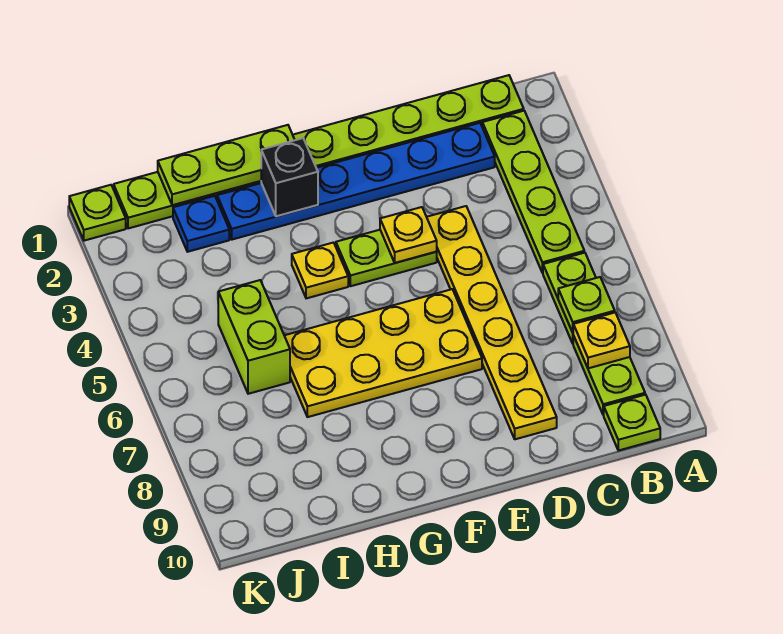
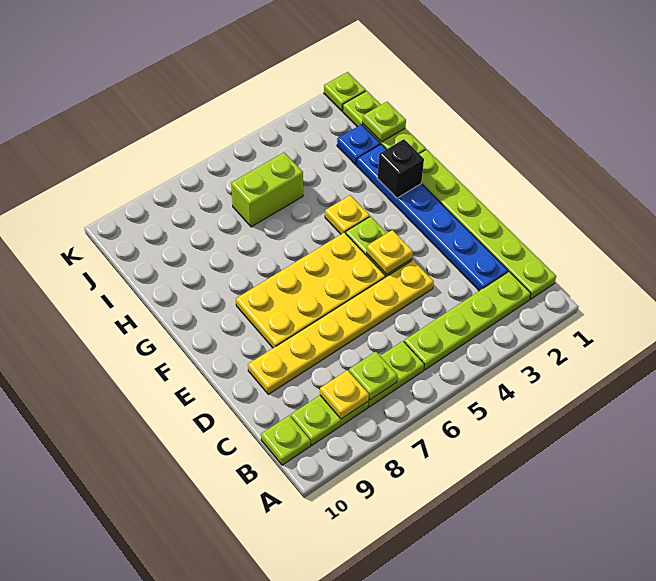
yellow 2x4 plate [284,289,482,417] -> yellow 2x4 plate turned to [236,232,385,348]
lime 1x3 plate [158,125,295,205] -> lime 1x1 plate [363,102,406,142]

